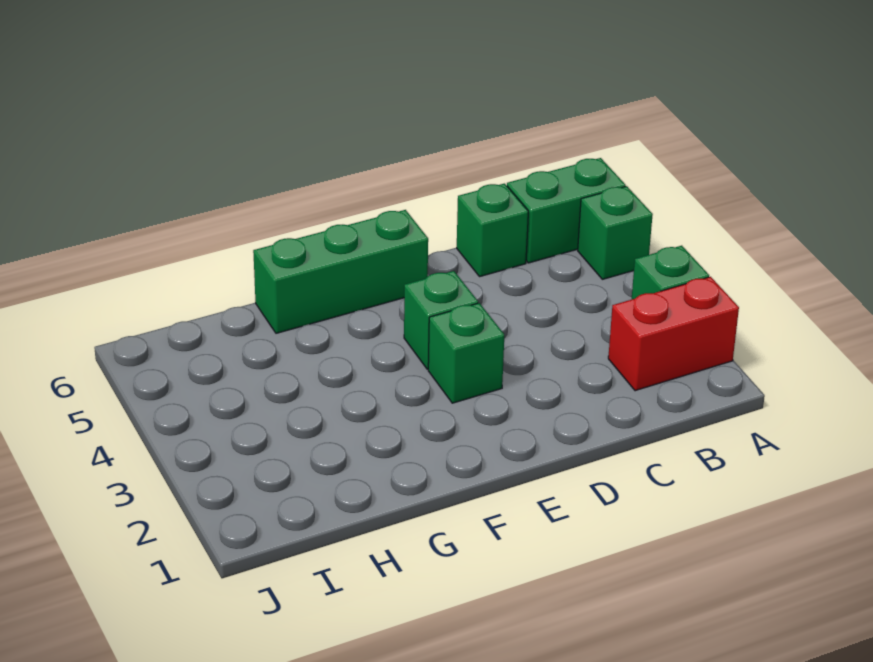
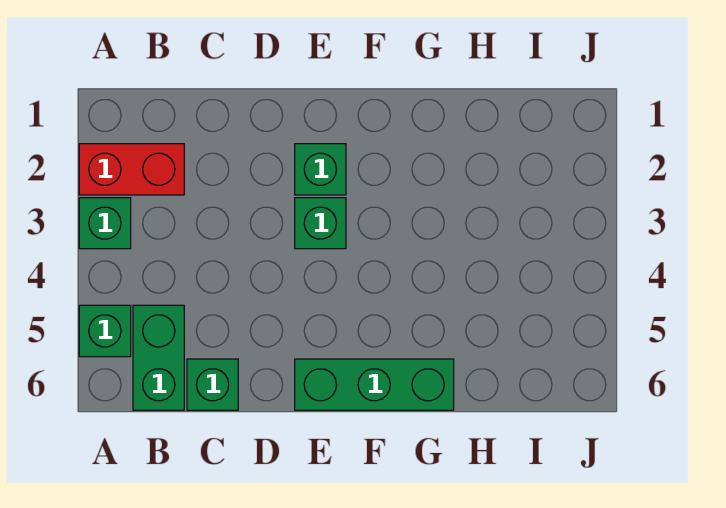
green 1x2 brick [507,158,626,263] -> green 1x2 brick turned to [133,305,184,410]
green 1x1 brick [404,271,478,369] -> green 1x1 brick moved to [295,144,346,195]

